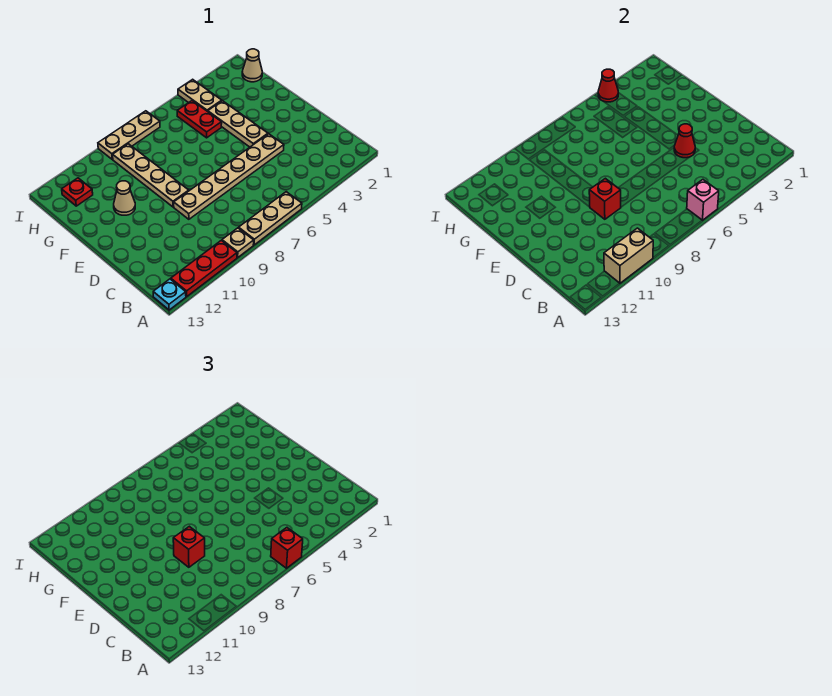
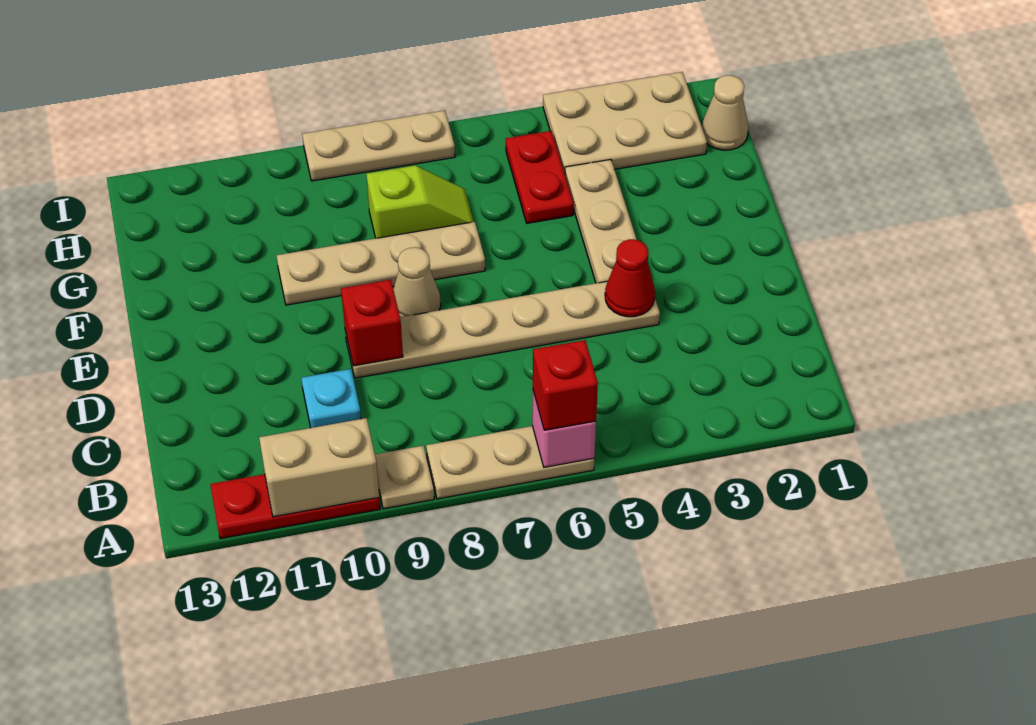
cyan 1x1 plate [153,279,186,310] -> cyan 1x1 plate moved to [301,369,361,428]
red 1x1 brick [173,526,205,567] -> none
tan 1x4 plate [113,144,189,207] -> tan 1x4 plate turned to [276,222,485,305]
tan 1x1 cone [114,181,135,215] -> tan 1x1 cone moved to [393,247,441,317]
none -> lime 1x2 slope [366,166,474,238]
tan 1x2 plate [178,79,222,111] -> tan 2x3 plate [543,72,707,173]
red 1x1 plate [62,178,93,206] -> none
red 1x1 cone [598,69,618,102] -> none

